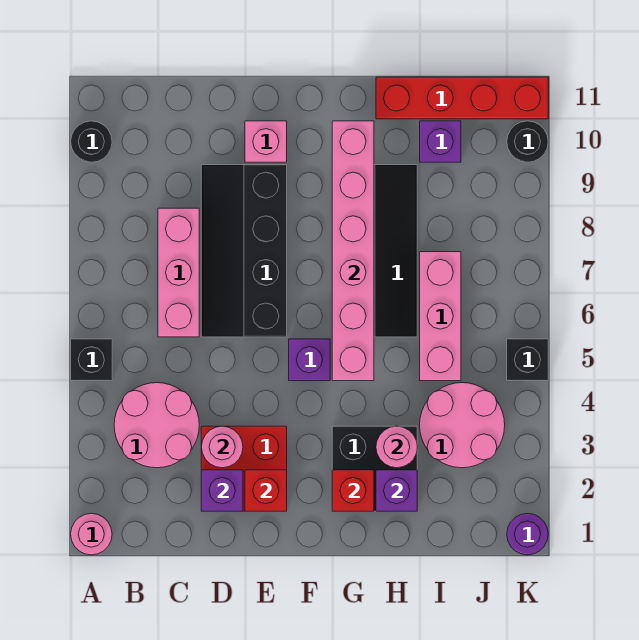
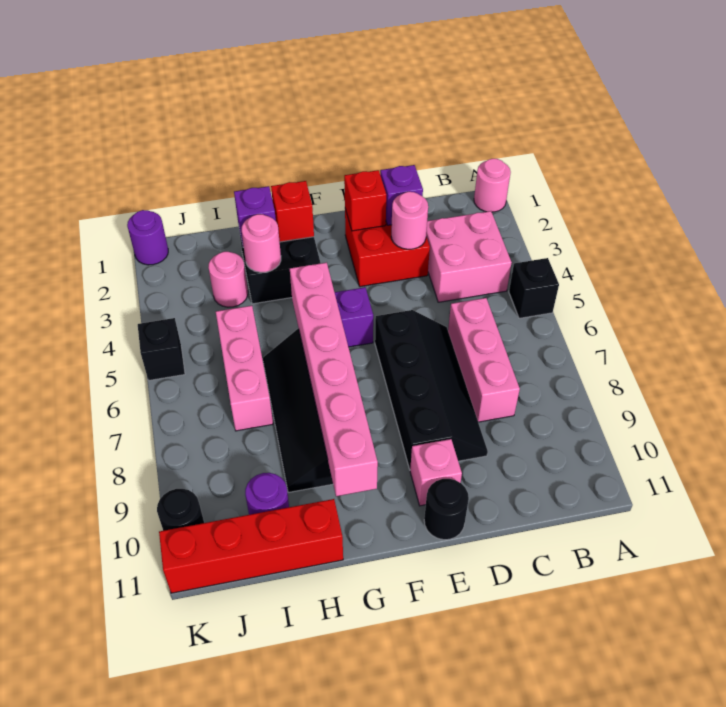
black 1x1 round brick [71,121,112,162] -> black 1x1 round brick moved to [424,479,469,540]
pink 2x2 round brick [114,383,199,468] -> pink 2x2 brick [426,211,512,302]
pink 2x2 round brick [420,383,505,468] -> pink 1x1 round brick [208,252,248,307]
purple 1x1 brick [420,121,461,162] -> purple 1x1 round brick [245,473,289,515]

